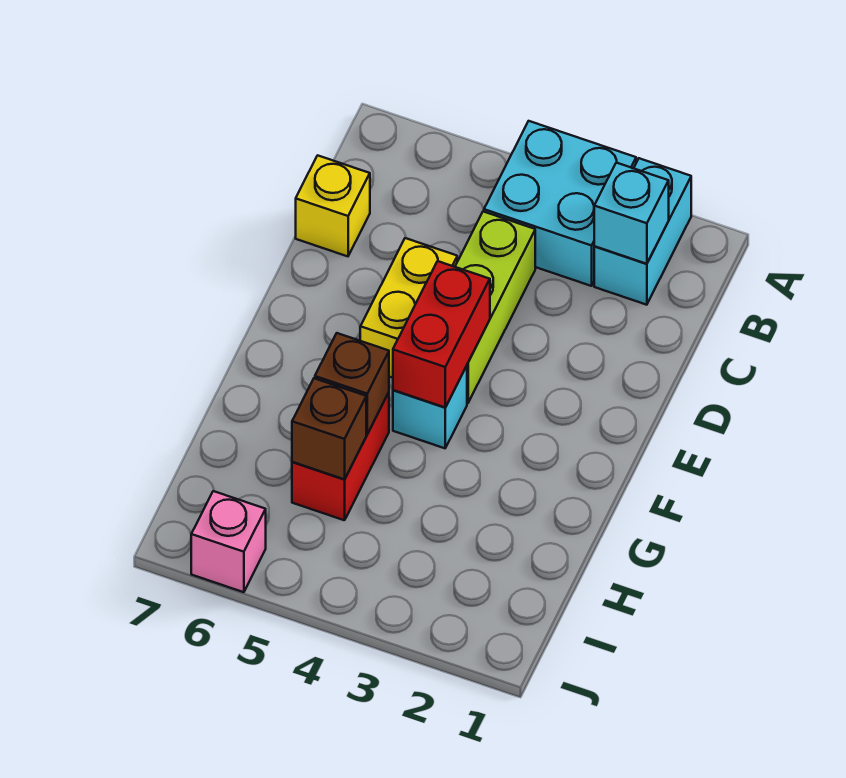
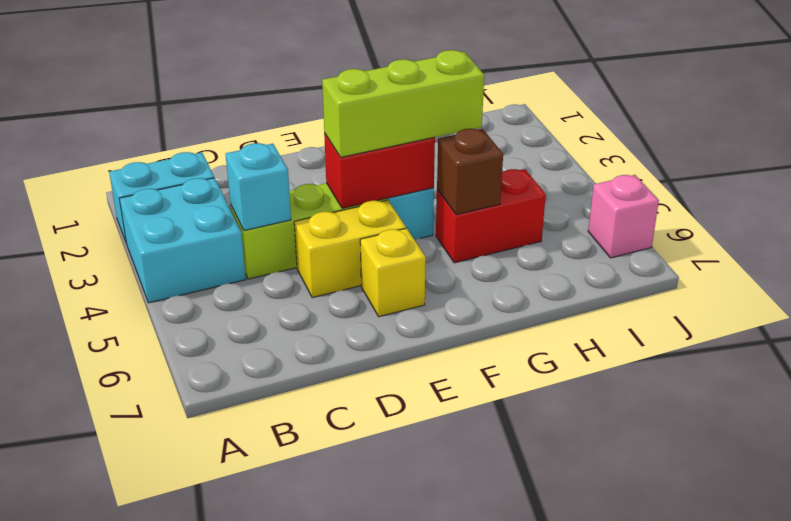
cyan 1x1 brick [594,163,669,264] -> cyan 1x1 brick moved to [226,143,291,231]
yellow 1x1 brick [296,155,370,256] -> yellow 1x1 brick moved to [360,228,426,317]
none -> lime 1x3 brick [322,50,484,157]
brown 1x1 brick [292,378,366,480] -> none

